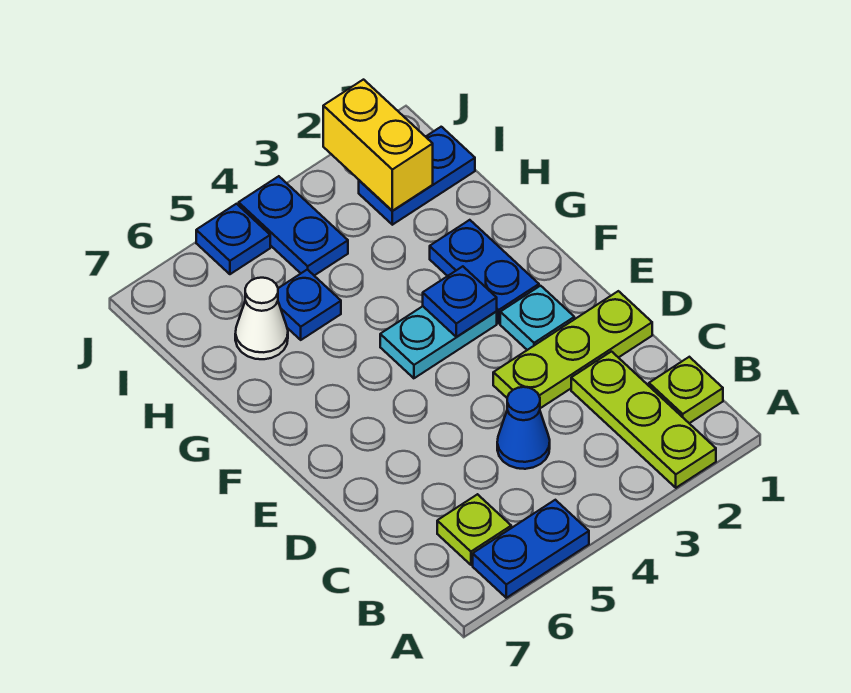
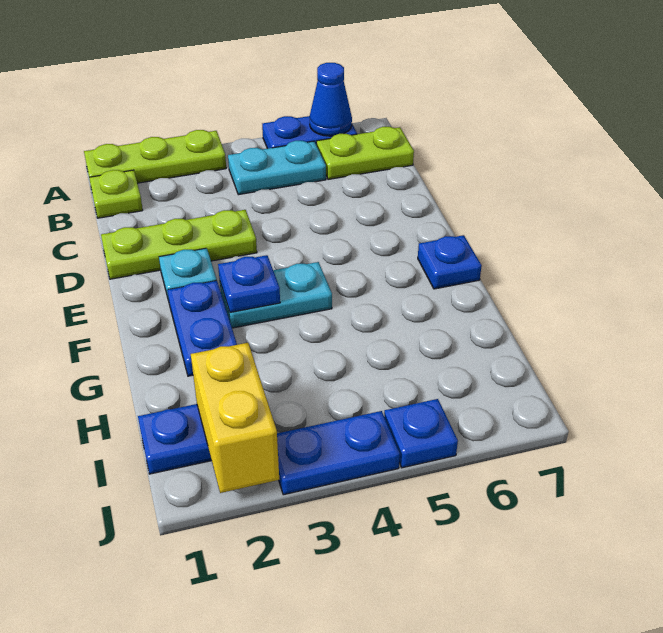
lime 1x3 plate [571,352,716,488] -> lime 1x3 plate turned to [84,130,226,183]
none -> cyan 1x2 plate [228,141,326,195]
lime 1x1 plate [437,494,511,565] -> lime 1x2 plate [316,127,414,180]
blue 1x1 cone [497,387,550,469] -> blue 1x1 cone moved to [310,63,352,136]
blue 1x1 plate [278,269,341,340] -> blue 1x1 plate moved to [418,235,482,289]
white 1x1 cone [235,278,288,359] -> none
blue 1x2 plate [239,176,348,276] -> blue 1x2 plate turned to [277,411,400,495]

